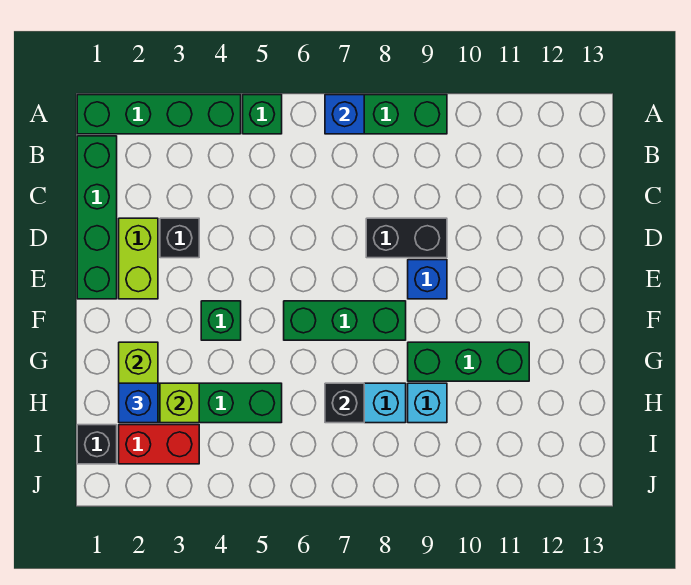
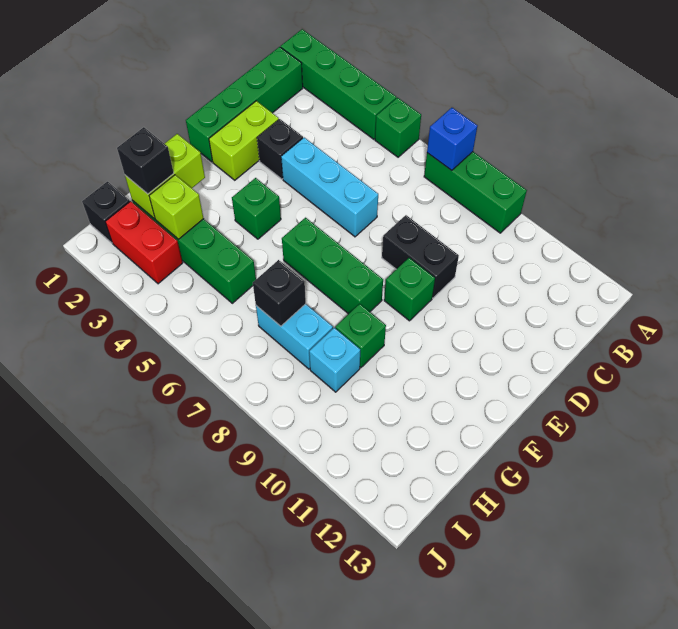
none -> cyan 1x3 brick [281,138,378,237]
blue 1x1 brick [408,260,447,299] -> green 1x1 brick [384,258,435,321]
green 1x3 brick [408,342,529,381] -> green 1x1 brick [335,304,386,368]
blue 1x1 brick [119,383,158,423] -> black 1x1 brick [117,127,174,194]

